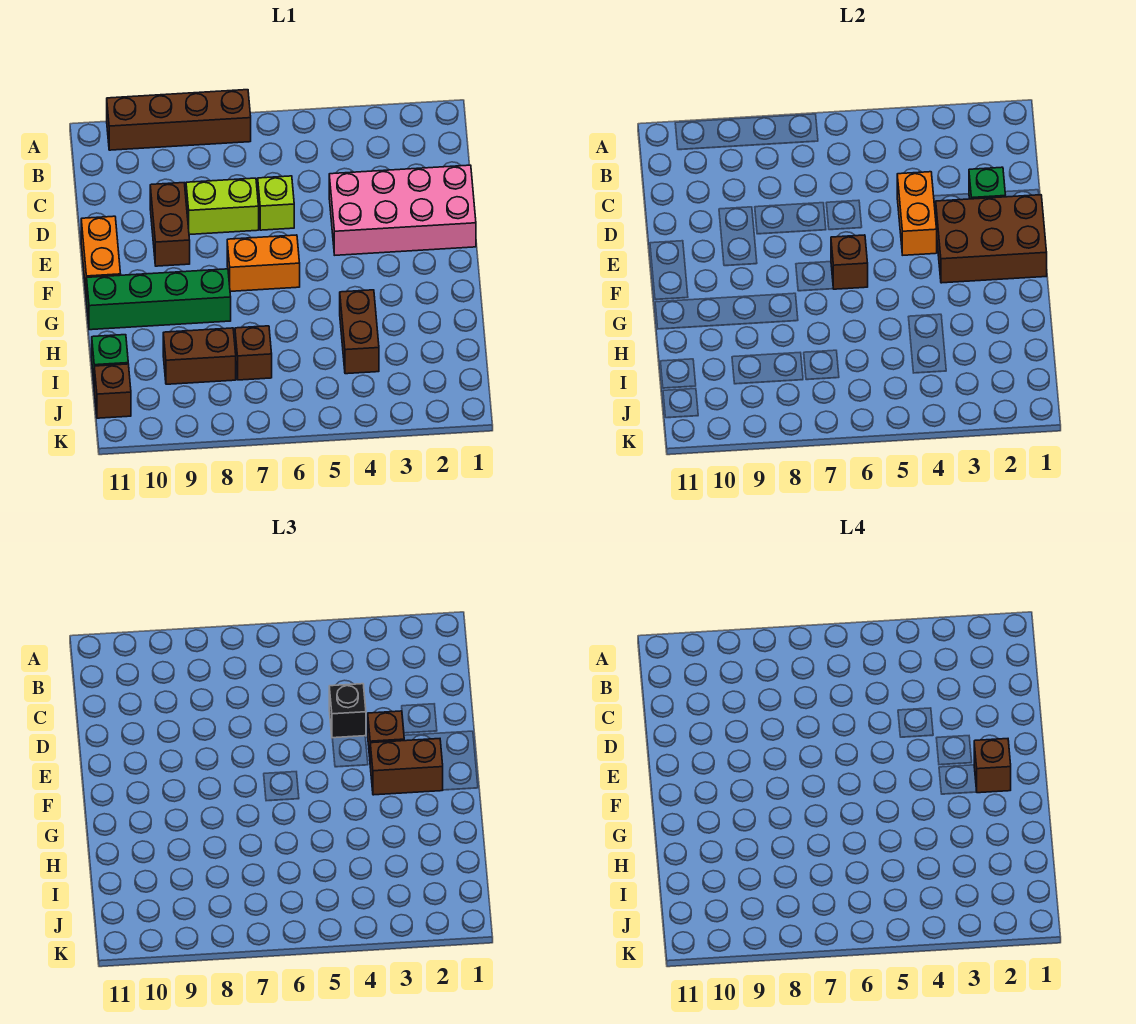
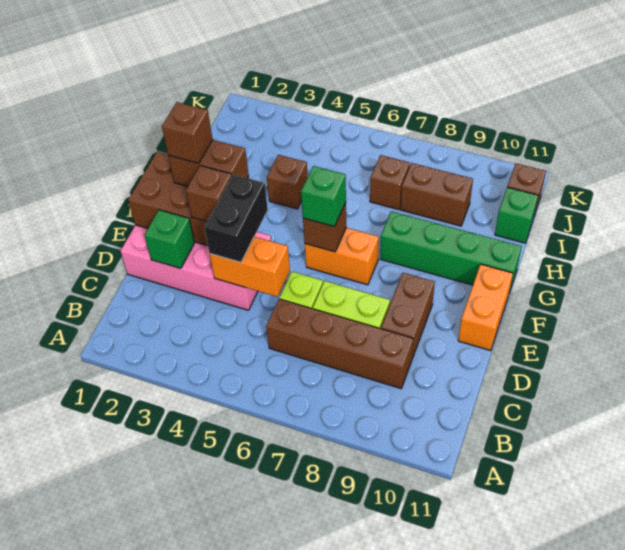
brown 1x4 brick [107,90,251,150] -> brown 1x4 brick moved to [266,299,413,388]
orange 1x2 brick [897,172,937,255] -> orange 1x2 brick turned to [210,237,290,297]
black 1x1 brick [329,684,366,738] -> black 1x2 brick [205,174,268,262]
none -> green 1x1 brick [301,166,346,227]
brown 1x2 brick [340,290,379,374] -> brown 1x1 brick [267,155,308,209]

